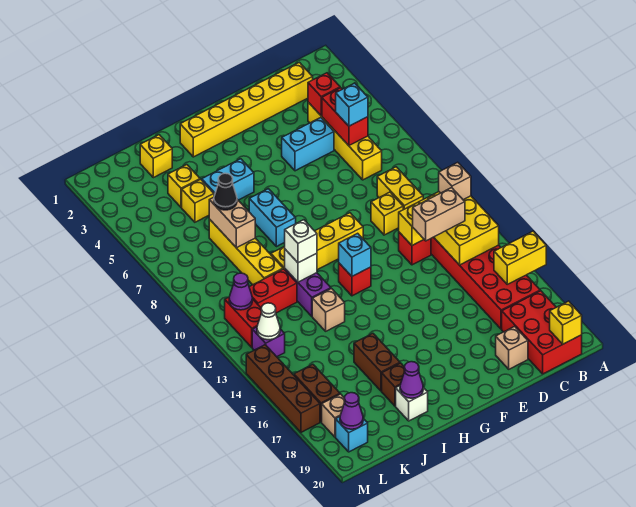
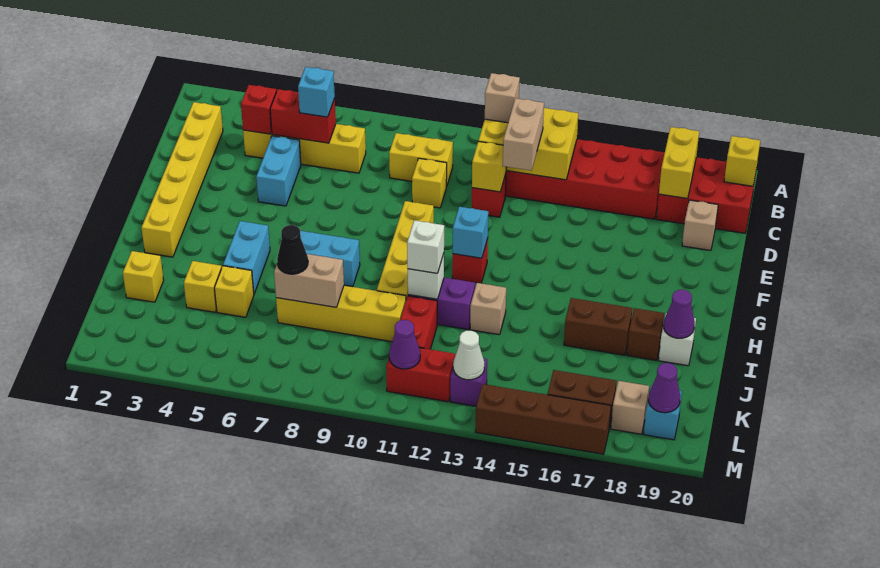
yellow 1x2 brick [494,231,546,284] -> yellow 1x2 brick moved to [659,127,699,199]

